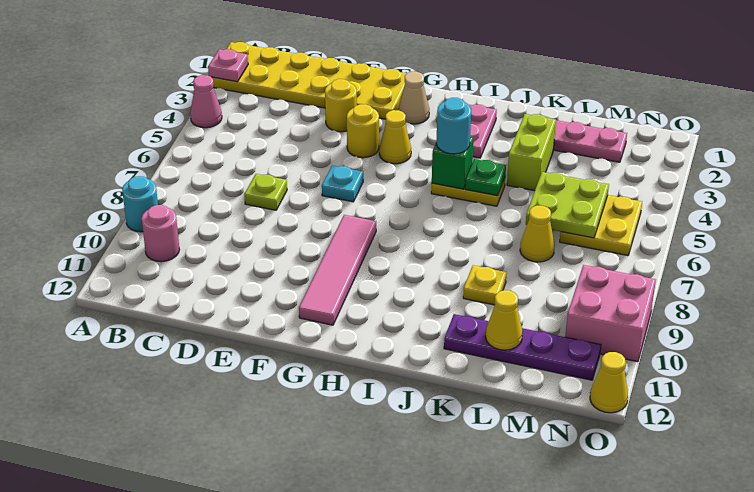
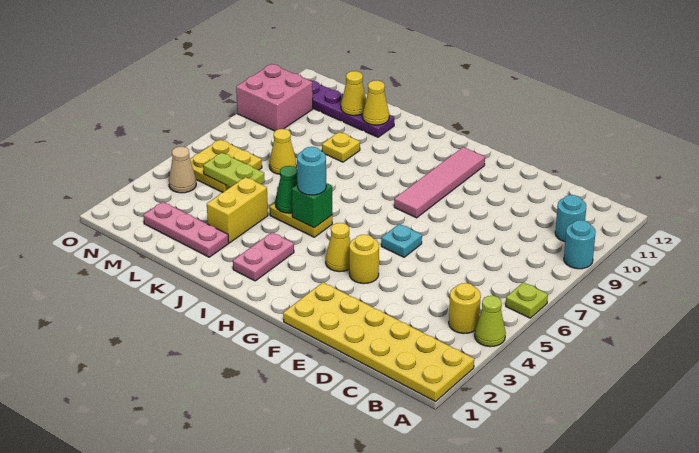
pink 1x1 plate [208,49,248,82] -> none
pink 1x1 cone [190,75,222,128] -> lime 1x1 cone [475,296,506,347]
pink 1x1 round brick [142,205,180,262] -> cyan 1x1 round brick [555,195,586,242]
lime 1x1 plate [244,174,287,210] -> lime 1x1 plate moved to [506,282,548,318]
yellow 1x1 round brick [325,79,357,132] -> yellow 1x1 round brick moved to [449,283,481,333]
tan 1x1 cone [398,72,429,124] -> tan 1x1 cone moved to [169,147,196,193]
green 1x1 plate [465,159,506,196] -> green 1x1 cone [275,166,298,213]
lime 1x2 brick [507,114,556,191] -> yellow 1x2 brick [207,177,268,243]
lime 2x2 plate [526,172,609,238] -> lime 1x2 plate [203,153,265,187]
yellow 1x1 cone [590,352,628,413] -> yellow 1x1 cone moved to [363,80,389,125]

